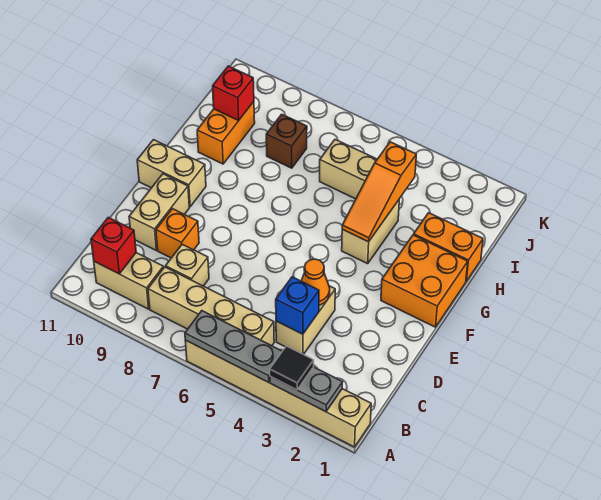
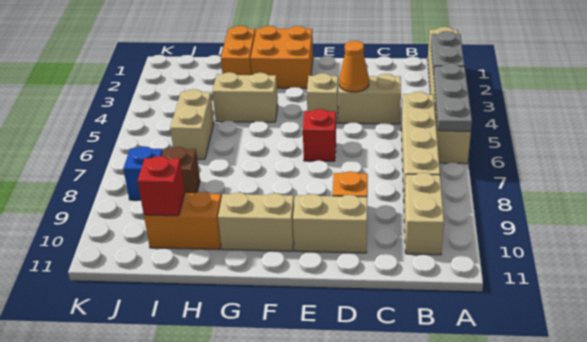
black 1x1 tile [270,346,314,390] -> none
red 1x1 brick [91,217,136,274] -> red 1x1 brick moved to [303,109,336,161]
blue 1x1 brick [276,277,319,334] -> blue 1x1 brick moved to [123,146,163,200]
tan 1x1 brick [166,244,209,286] -> tan 1x1 brick moved to [307,73,338,123]
tan 1x2 brick [137,140,206,207] -> tan 1x2 brick turned to [218,193,294,251]
orange 1x3 slope [342,142,416,242] -> none

